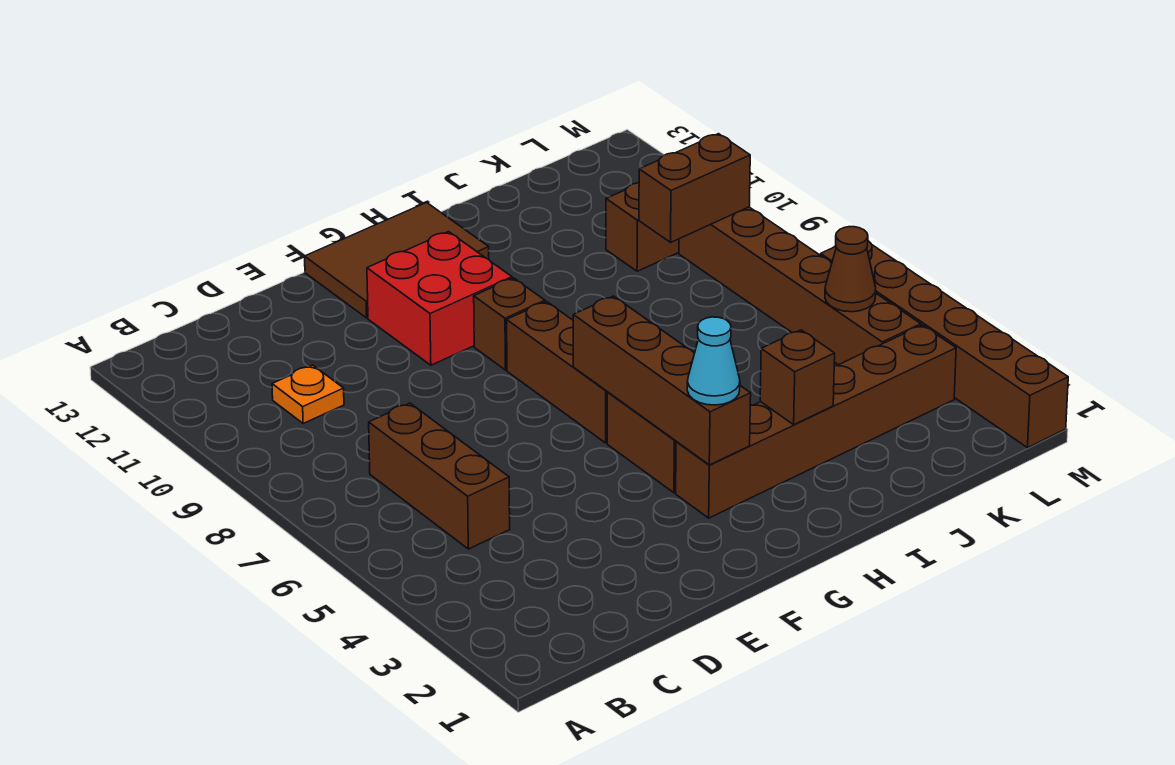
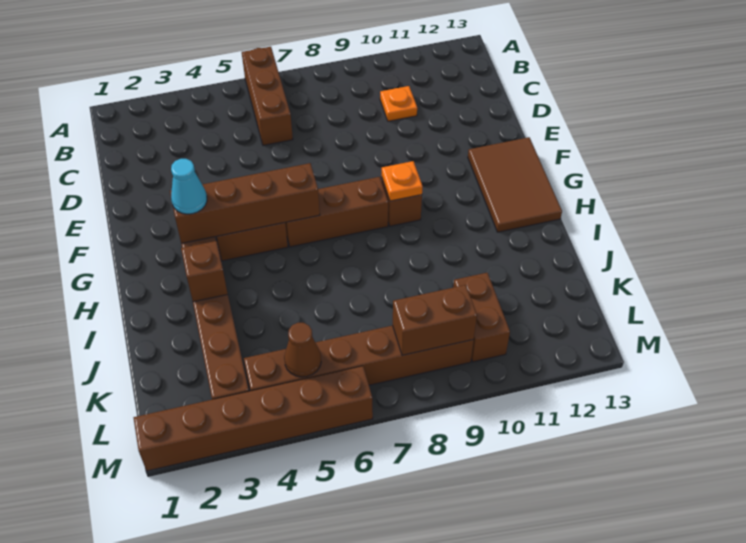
brown 1x3 brick [369,403,510,549] -> brown 1x3 brick turned to [242,47,293,145]
red 2x2 brick [367,232,512,365] -> none
none -> orange 1x1 plate [382,161,423,201]
brown 1x2 brick [639,134,750,242] -> brown 1x2 brick turned to [393,285,477,355]

